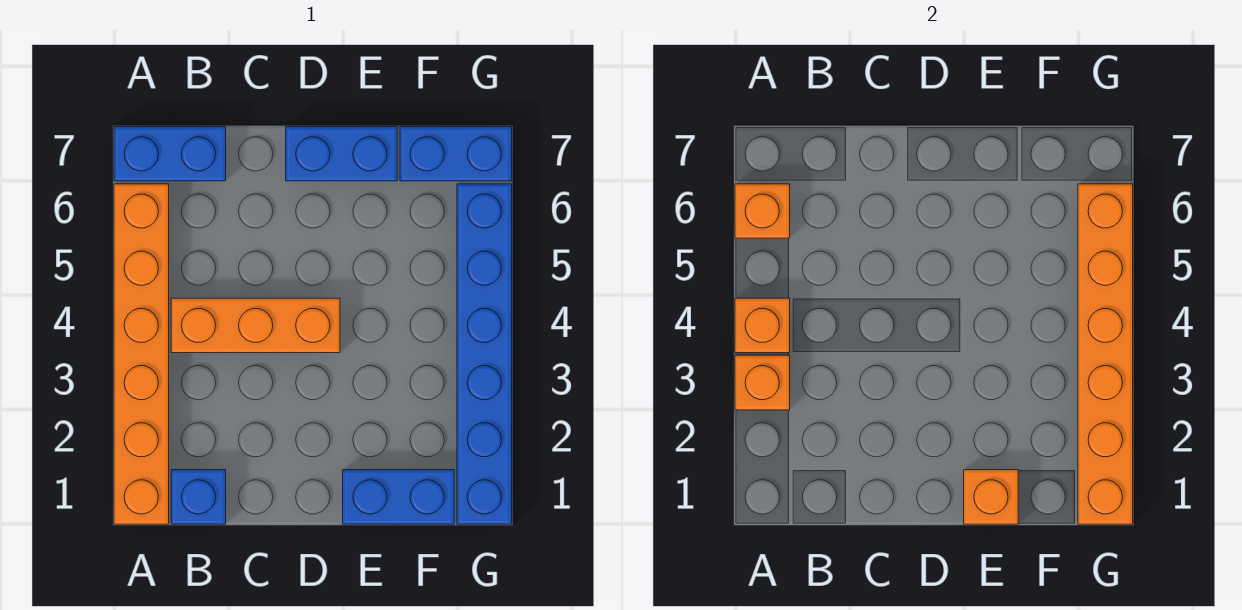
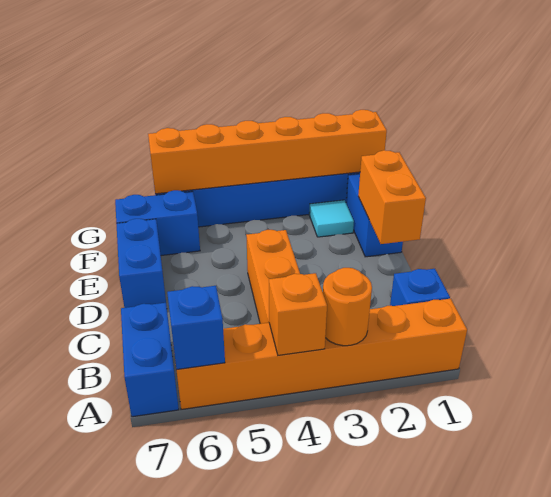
orange 1x1 brick [735,355,790,410] -> orange 1x1 round brick [323,268,372,346]
orange 1x1 brick [735,184,790,238] -> blue 1x1 brick [167,286,225,370]
orange 1x1 brick [964,470,1018,524] -> orange 1x2 brick [358,150,426,244]
none -> cyan 1x1 tile [309,200,354,237]
blue 1x2 brick [400,127,512,181] -> blue 1x2 brick turned to [115,190,200,256]

